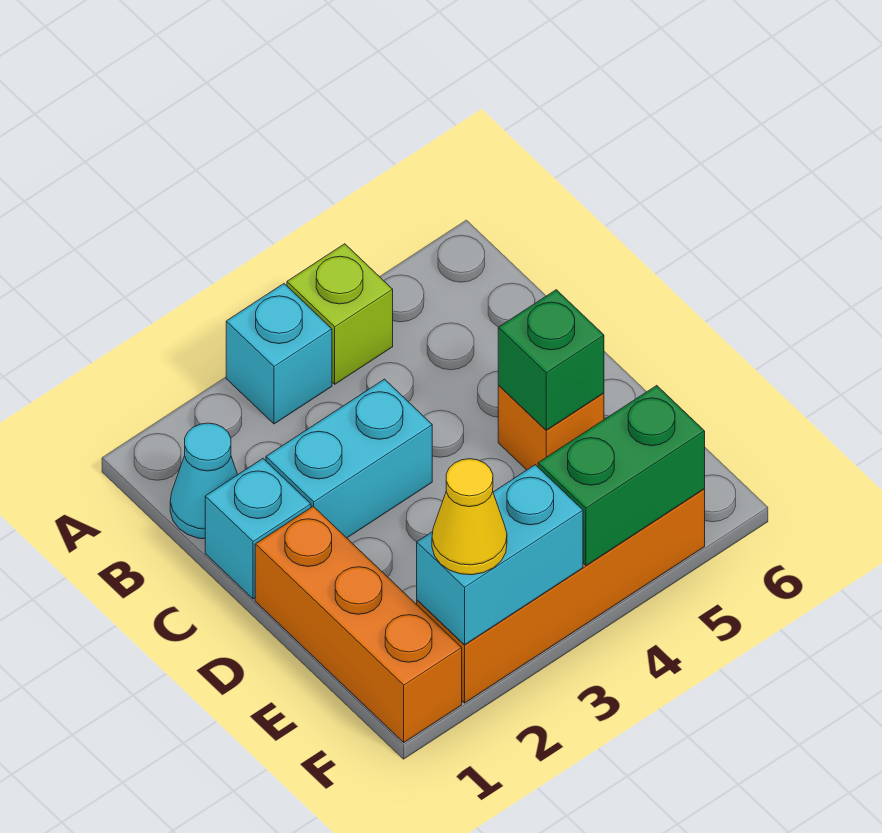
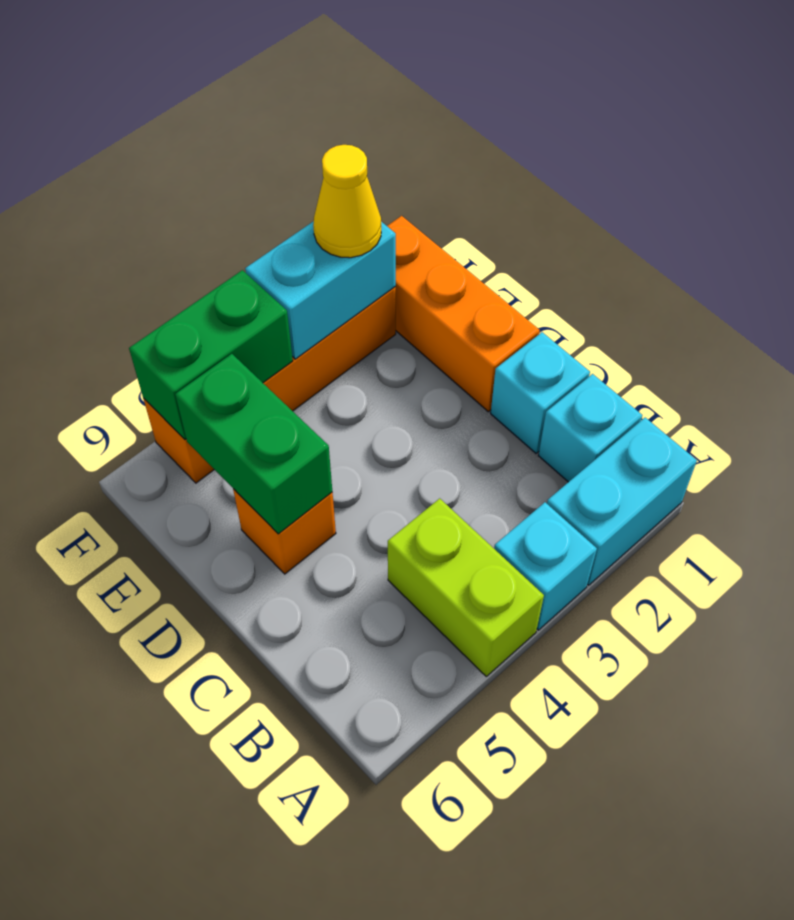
lime 1x1 brick [287,244,393,384] -> lime 1x2 brick [388,498,544,676]
cyan 1x1 cone [170,423,238,539] -> cyan 1x1 brick [538,374,642,482]
cyan 1x2 brick [266,379,432,538] -> cyan 1x2 brick moved to [547,418,697,585]
green 1x1 brick [498,290,604,430] -> green 1x2 brick [175,354,332,534]

